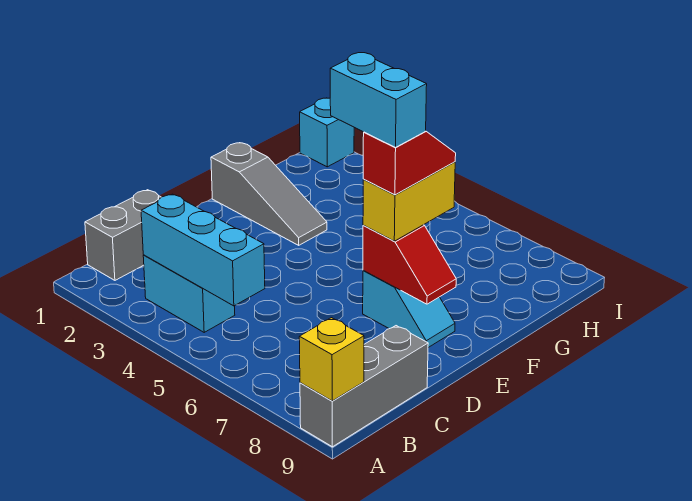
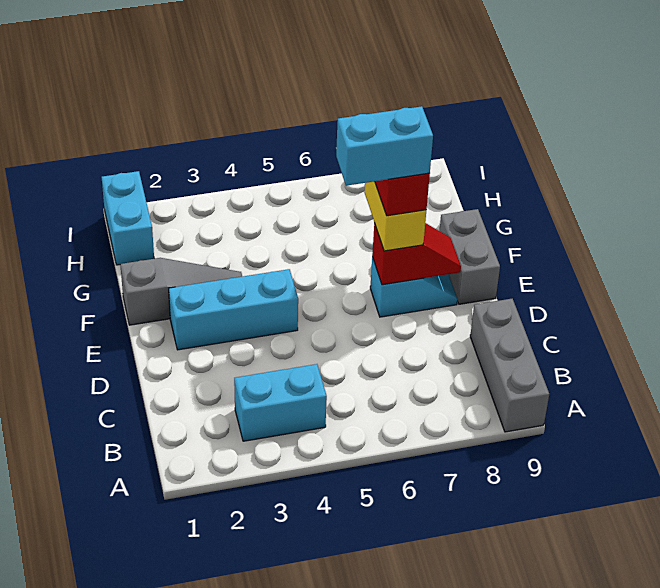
yellow 1x1 brick [299,318,364,401] -> none
grey 1x2 brick [85,190,161,280] -> grey 1x2 brick moved to [439,209,500,304]
cyan 1x3 brick [141,194,265,306] -> cyan 1x3 brick moved to [169,269,298,350]
cyan 1x1 brick [300,98,354,167] -> cyan 1x2 brick [102,171,154,265]

